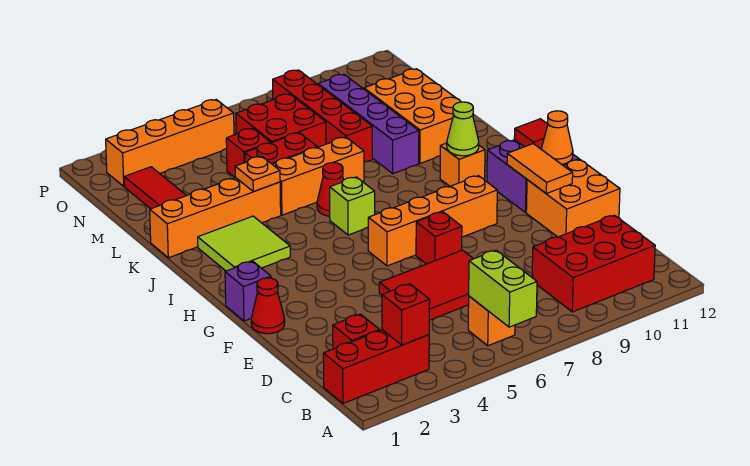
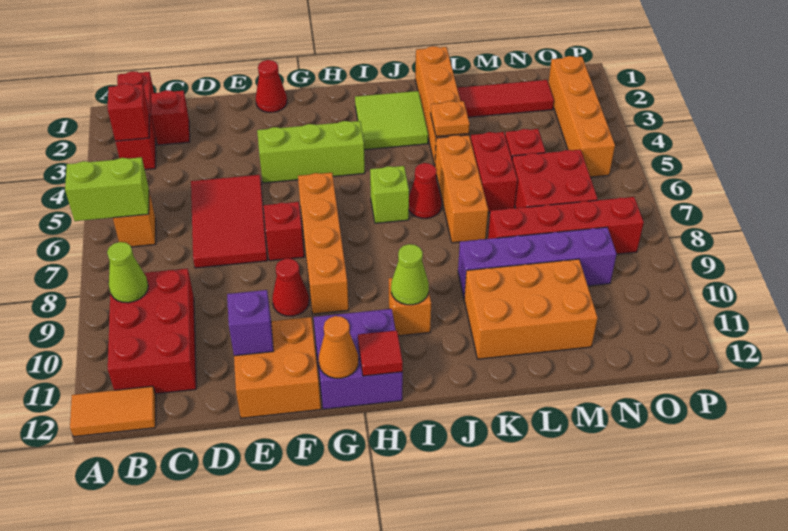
none -> lime 1x1 cone [107,242,148,303]
none -> lime 1x3 brick [257,121,365,183]
none -> red 1x1 cone [272,258,309,316]
orange 1x2 tile [507,144,573,193] -> orange 1x2 tile moved to [70,386,156,437]
purple 1x1 brick [225,261,271,321] -> purple 1x1 brick moved to [227,290,273,356]

